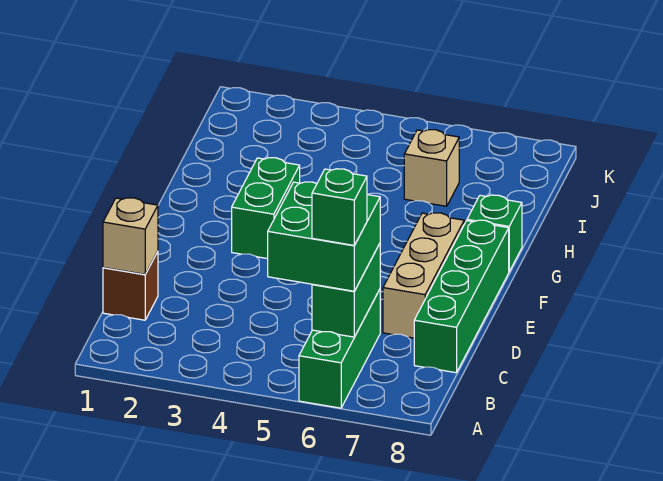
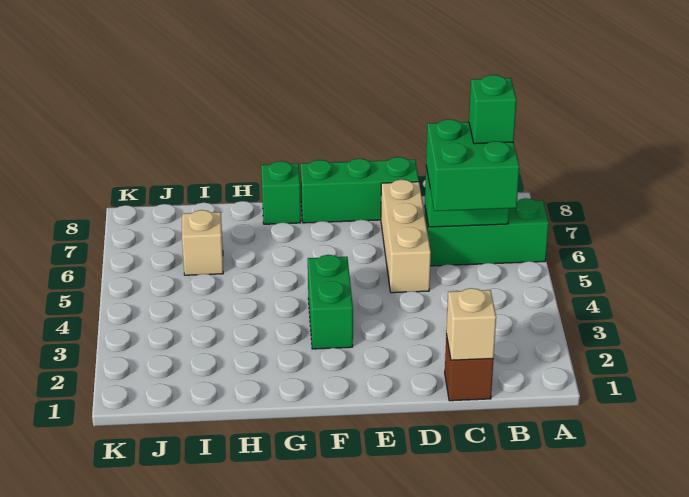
green 1x4 brick [414,220,509,373] -> green 1x3 brick [300,157,419,223]
tan 1x3 brick [383,213,464,338] -> tan 1x3 brick turned to [381,180,431,293]
green 1x2 brick [232,158,300,259] -> green 1x2 brick turned to [308,255,353,349]

